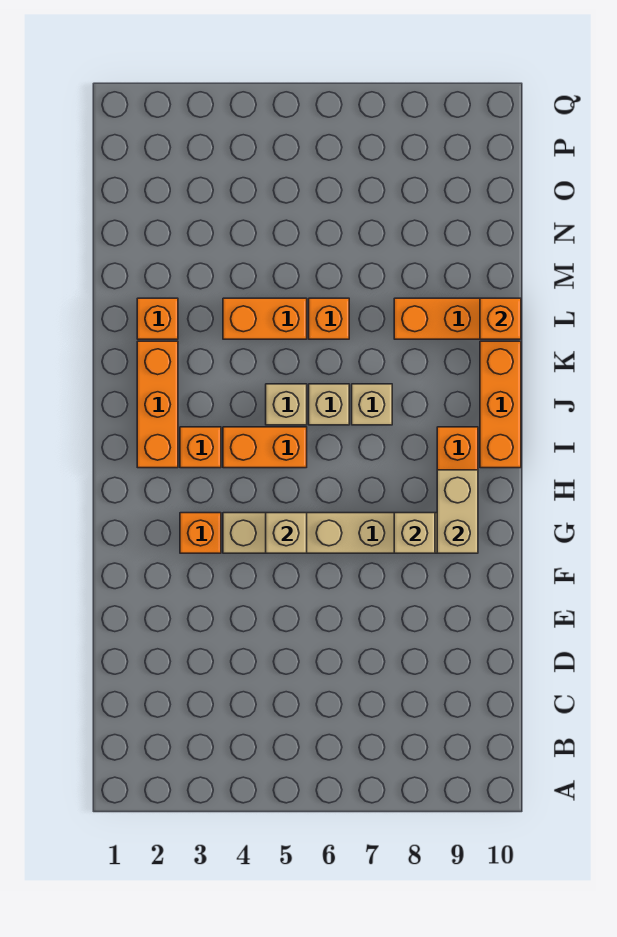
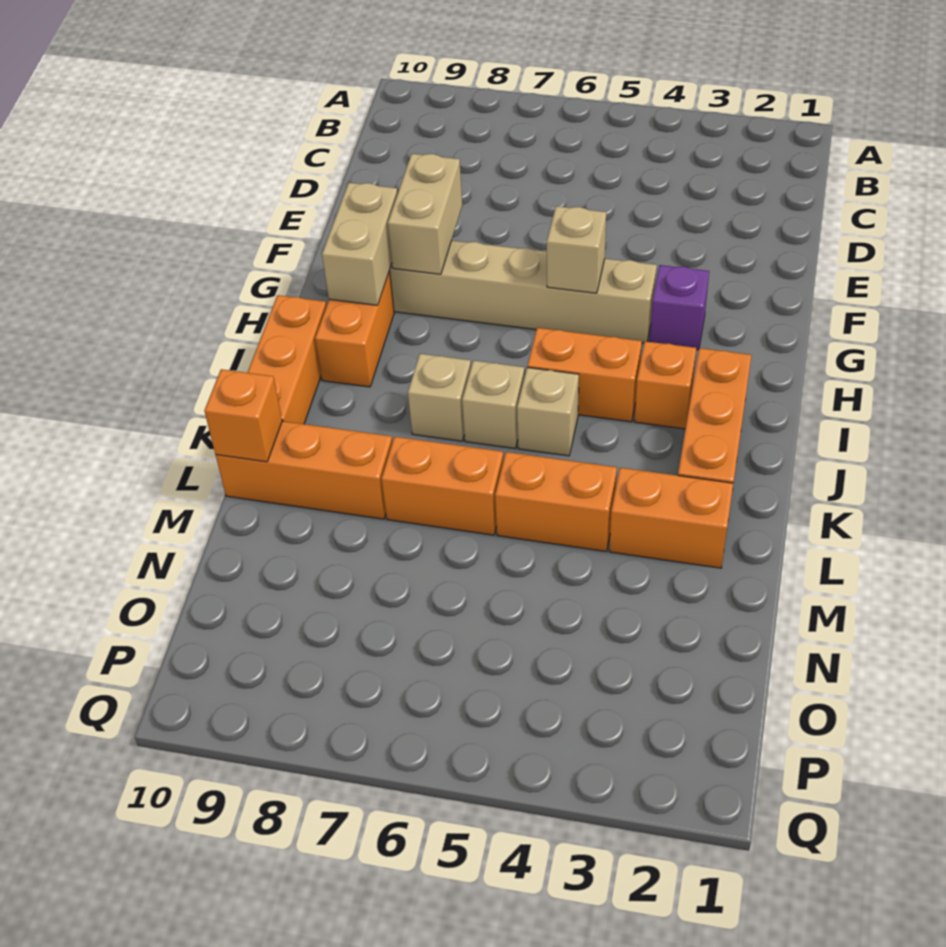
orange 1x1 brick [180,513,221,553] -> purple 1x1 brick [650,265,709,350]
tan 1x1 brick [394,513,435,553] -> tan 1x2 brick [388,154,462,274]
orange 1x1 brick [137,298,178,339] -> orange 1x2 brick [609,468,733,568]
orange 1x1 brick [309,298,349,339] -> orange 1x2 brick [381,437,503,535]

